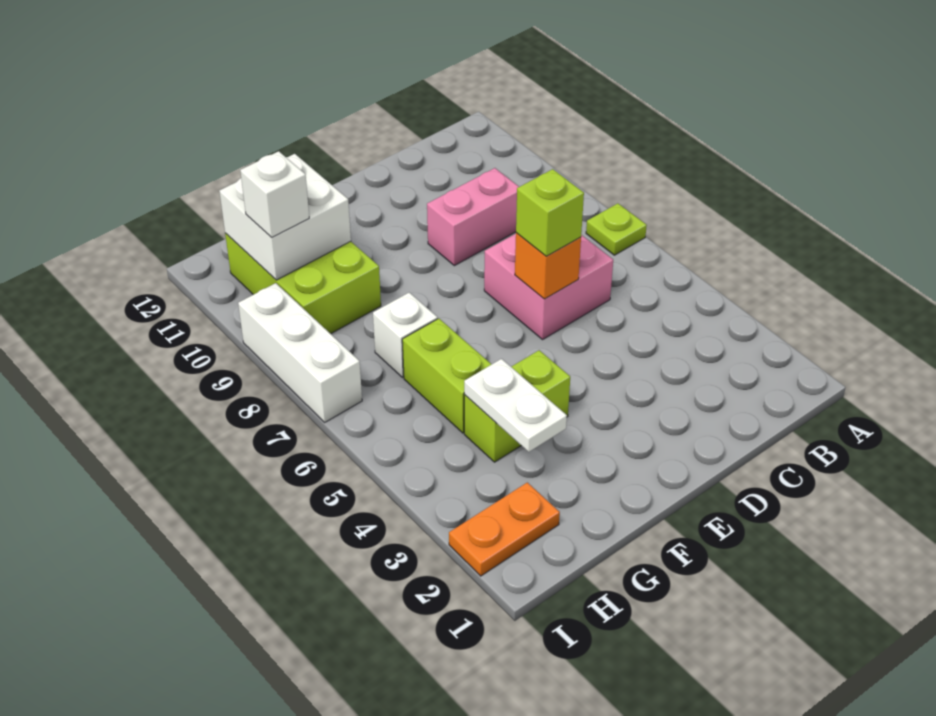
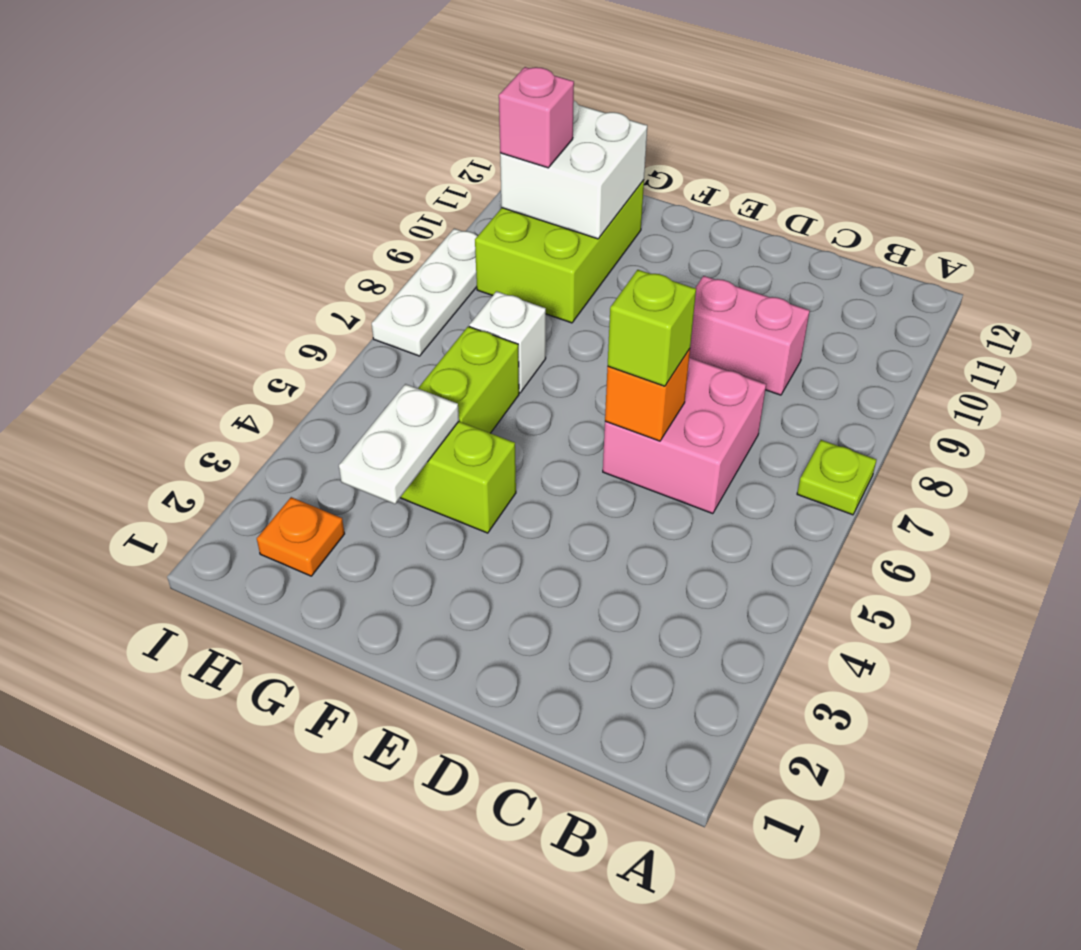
orange 1x2 plate [449,482,560,576] -> orange 1x1 plate [257,497,345,576]
white 1x1 brick [240,151,309,237] -> pink 1x1 brick [499,67,574,168]
white 1x3 brick [238,283,362,422] -> white 1x3 plate [372,229,477,356]

